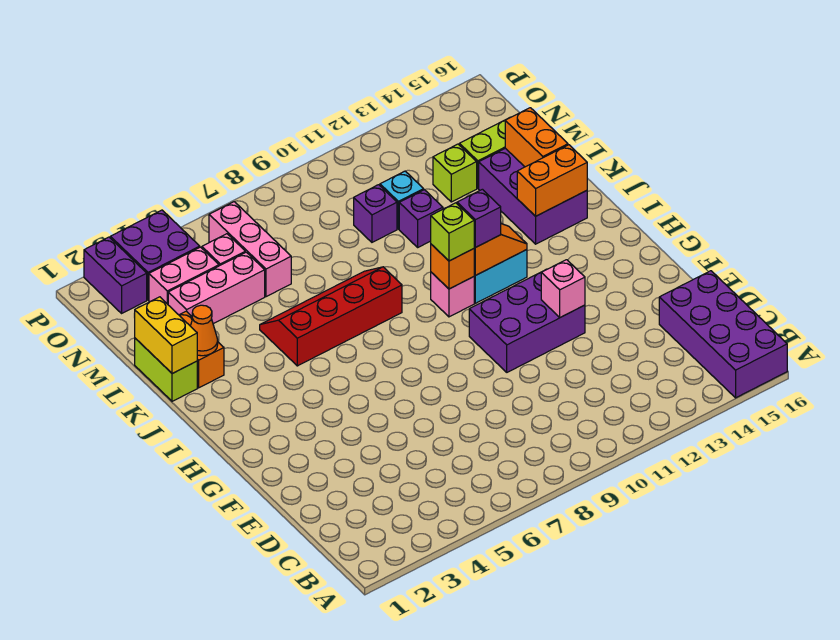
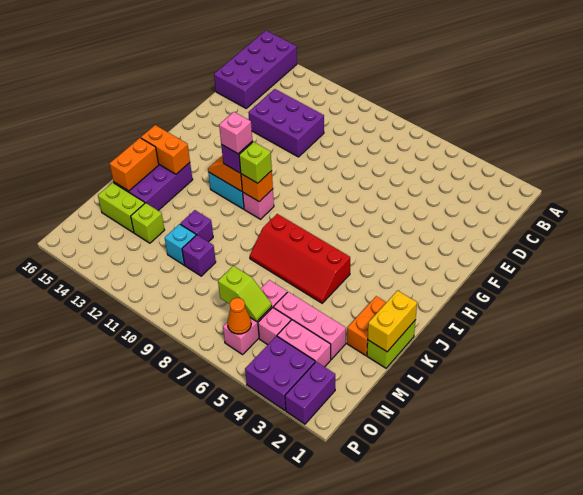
purple 2x3 brick [469,269,585,372] -> purple 2x3 brick moved to [248,89,324,157]
pink 1x1 brick [541,260,585,317] -> pink 1x1 brick moved to [219,112,253,154]
orange 1x1 cone [190,305,218,356] -> orange 1x1 cone moved to [227,298,251,334]
none -> lime 1x2 slope [218,266,272,322]

